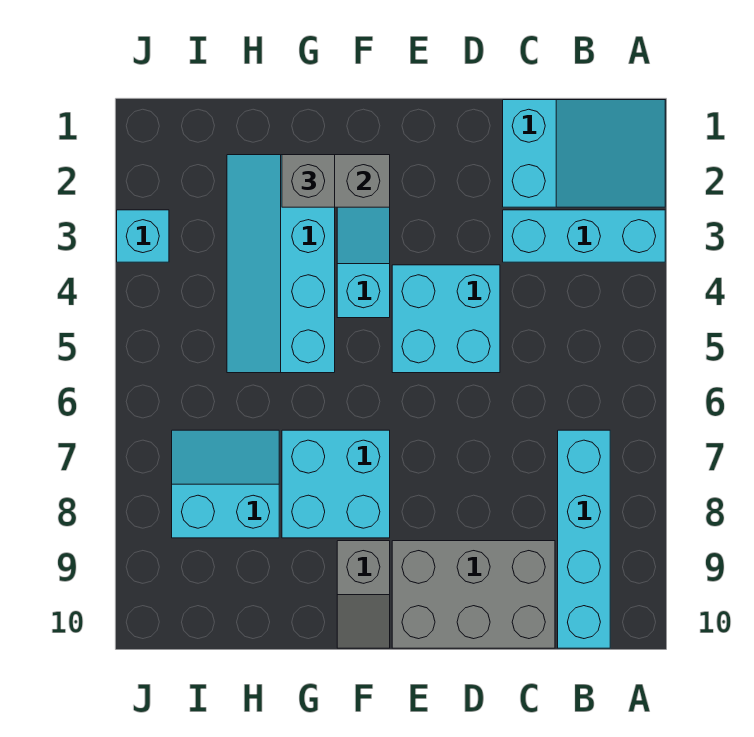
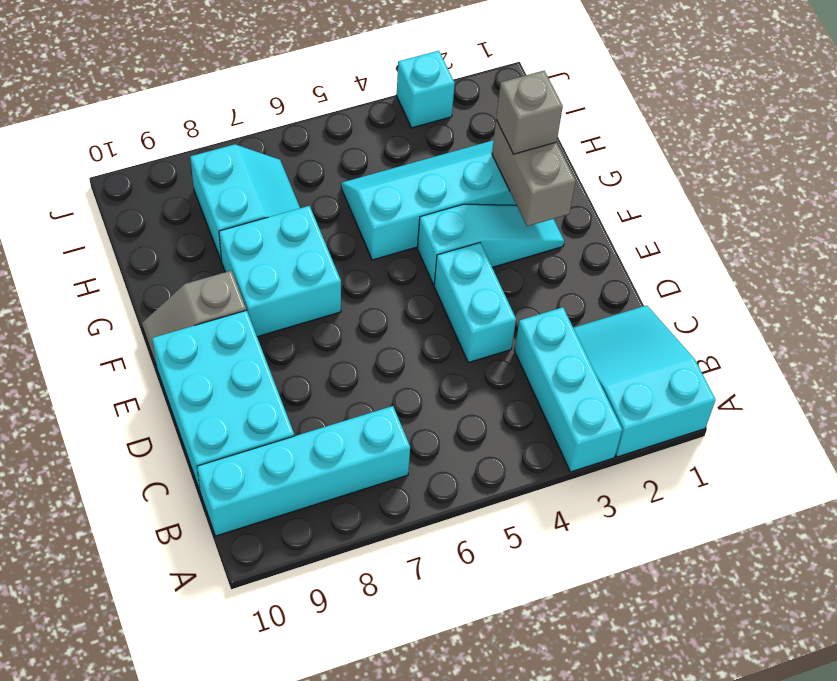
cyan 2x3 slope [503,100,665,207] -> cyan 2x3 slope turned to [574,305,716,457]
grey 2x3 brick [392,541,555,648] -> cyan 2x3 brick [152,310,294,490]
cyan 2x2 brick [392,265,500,373] -> cyan 1x2 brick [434,243,516,363]

